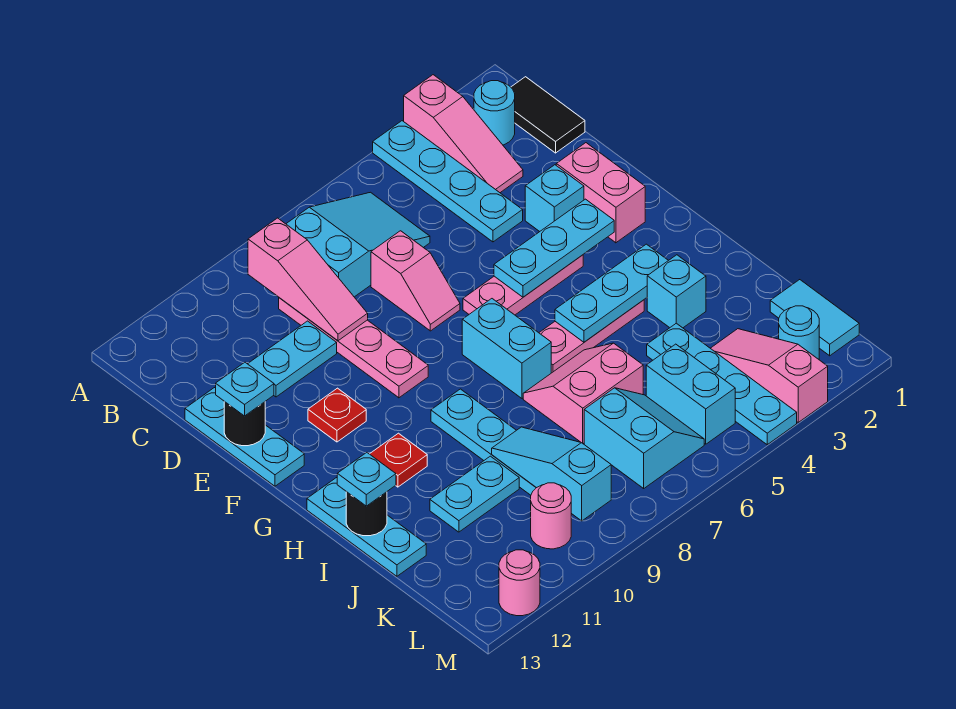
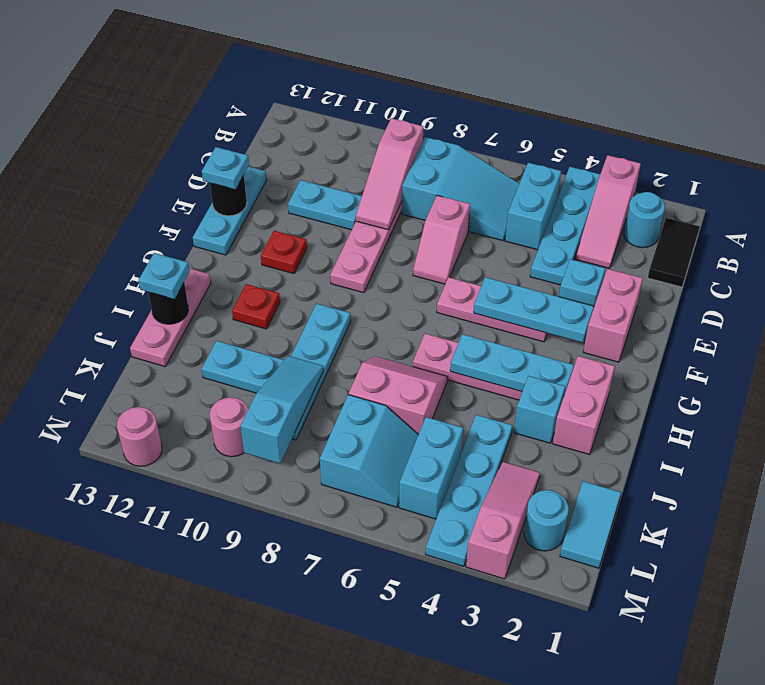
cyan 1x2 brick [462,299,551,398] -> cyan 1x2 brick moved to [505,163,561,250]
none -> pink 1x2 brick [553,356,615,455]
cyan 1x3 plate [307,478,426,576] -> pink 1x3 plate [130,269,211,366]

